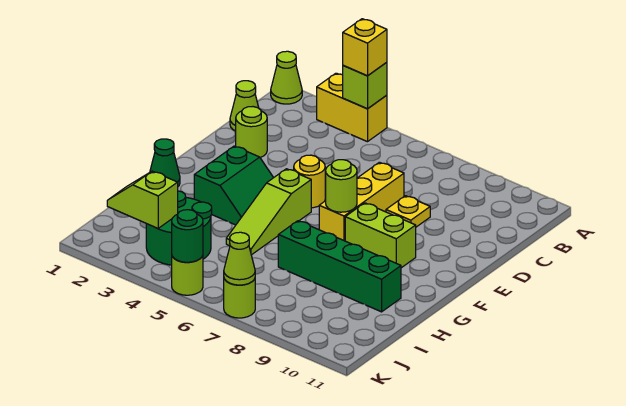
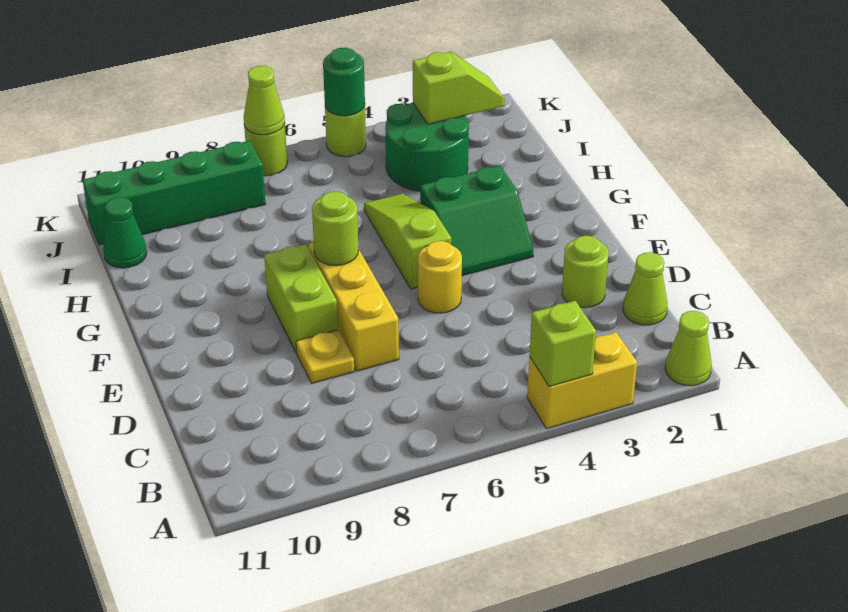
yellow 1x1 brick [343,19,387,76] -> none
green 2x2 slope [194,146,273,225] -> green 2x2 slope turned to [420,166,533,276]
lime 1x2 brick [345,203,416,268] -> lime 1x2 brick turned to [264,244,338,353]
green 1x1 cone [150,139,180,186] -> green 1x1 cone moved to [103,197,147,268]
green 1x4 brick [278,221,401,312] -> green 1x4 brick moved to [83,141,266,245]

